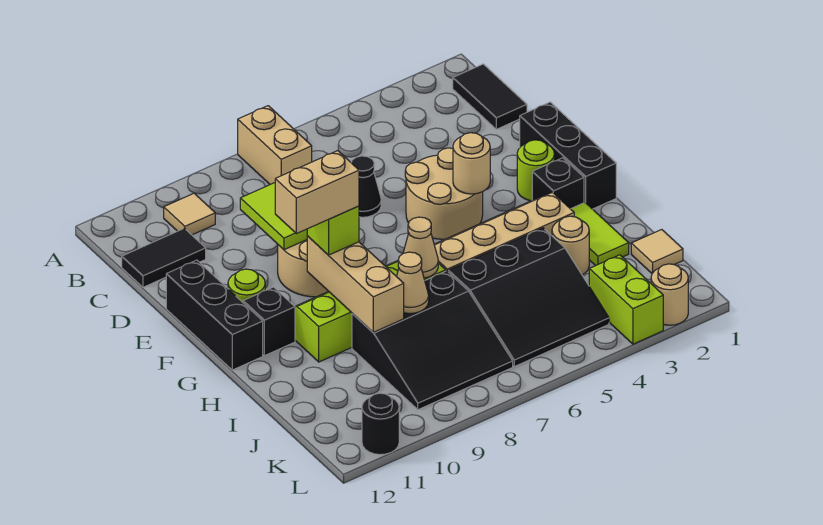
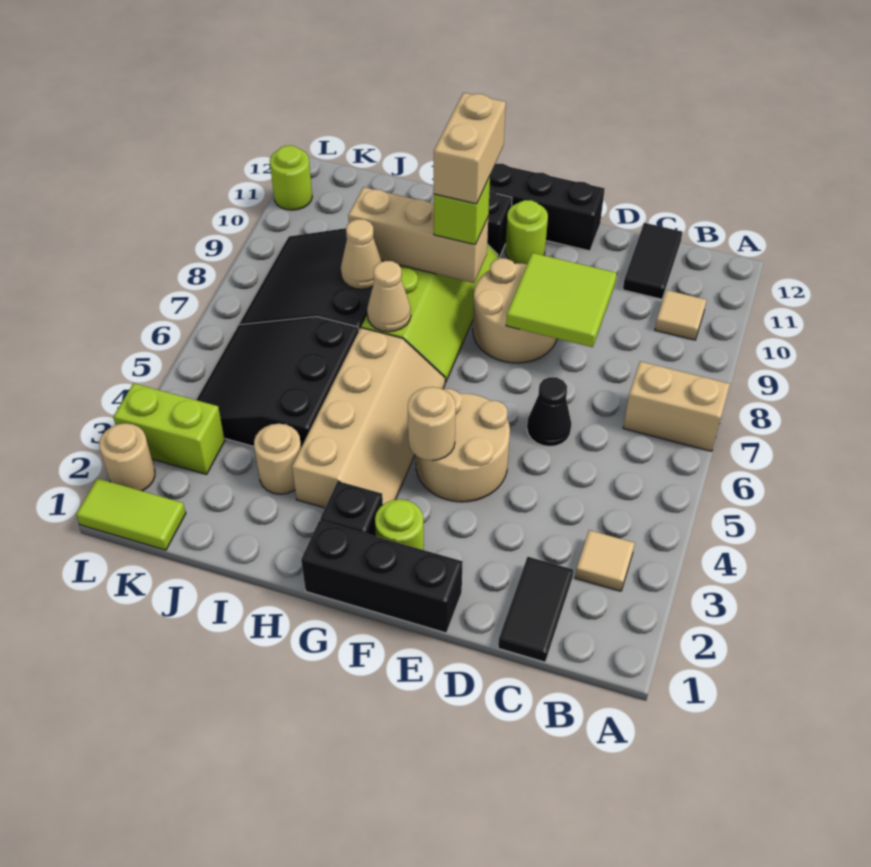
black 1x2 tile [453,64,527,129] -> black 1x2 tile turned to [498,557,573,662]
lime 1x2 tile [571,203,629,266] -> lime 1x2 tile moved to [76,478,186,550]
tan 1x1 tile [631,230,683,273] -> tan 1x1 tile moved to [575,530,635,591]
black 1x1 round brick [362,393,399,455] -> lime 1x1 round brick [270,146,312,210]

